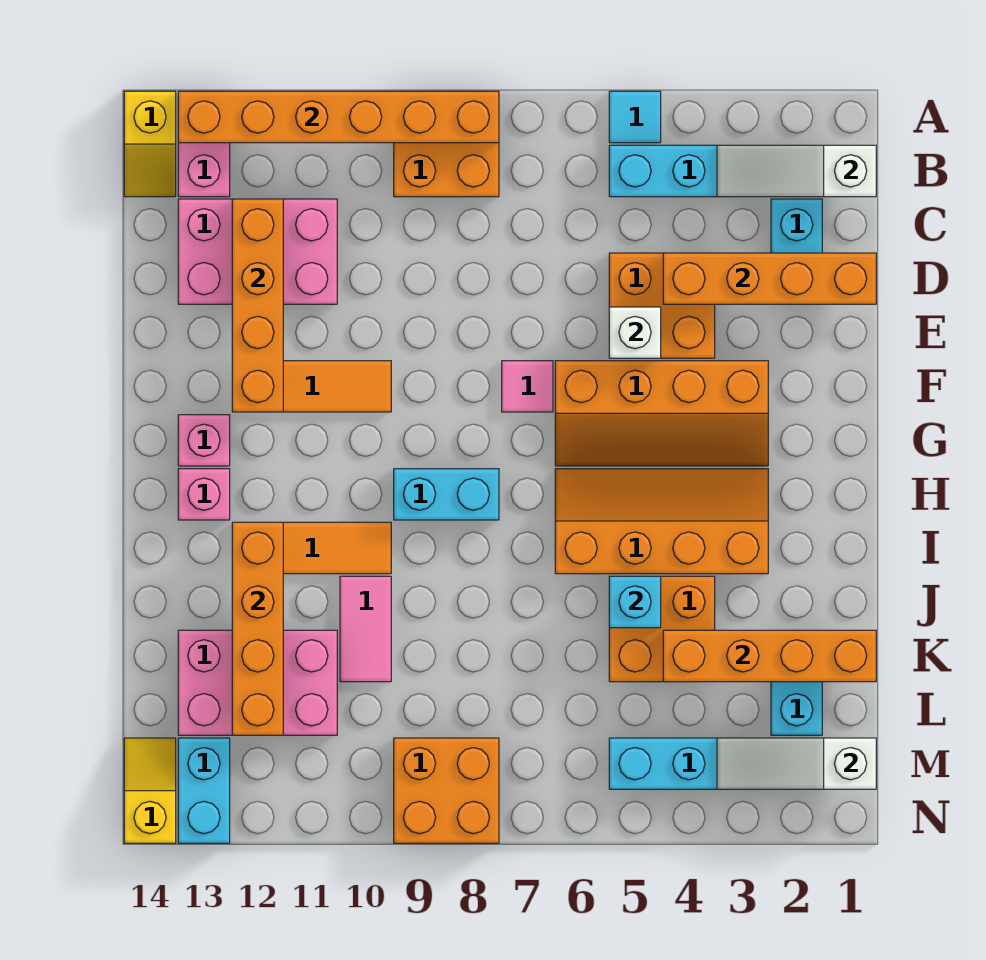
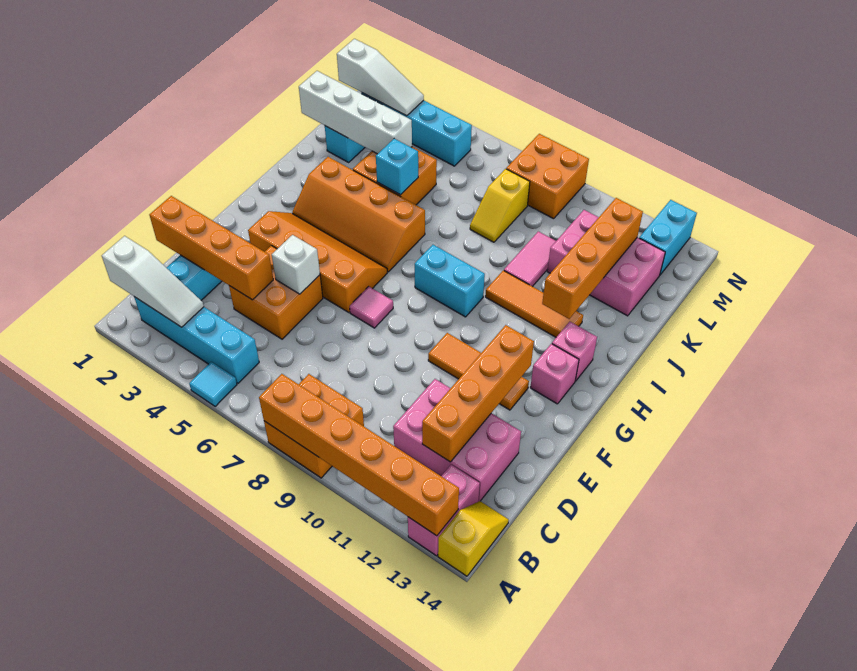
orange 1x4 brick [663,630,876,682] -> white 1x4 brick [299,71,412,154]
yellow 1x2 slope [124,738,176,843] -> yellow 1x2 slope moved to [470,169,530,242]

